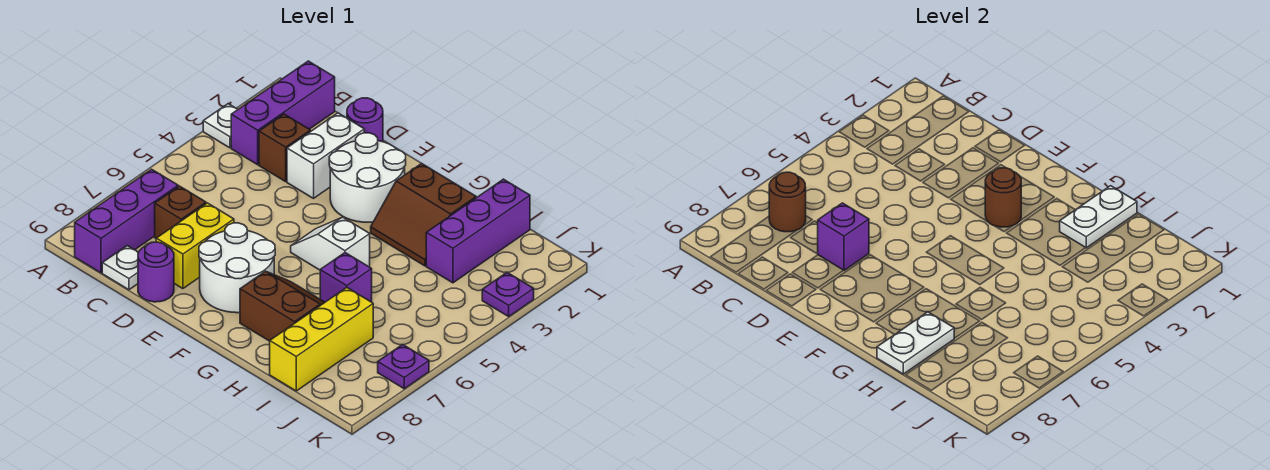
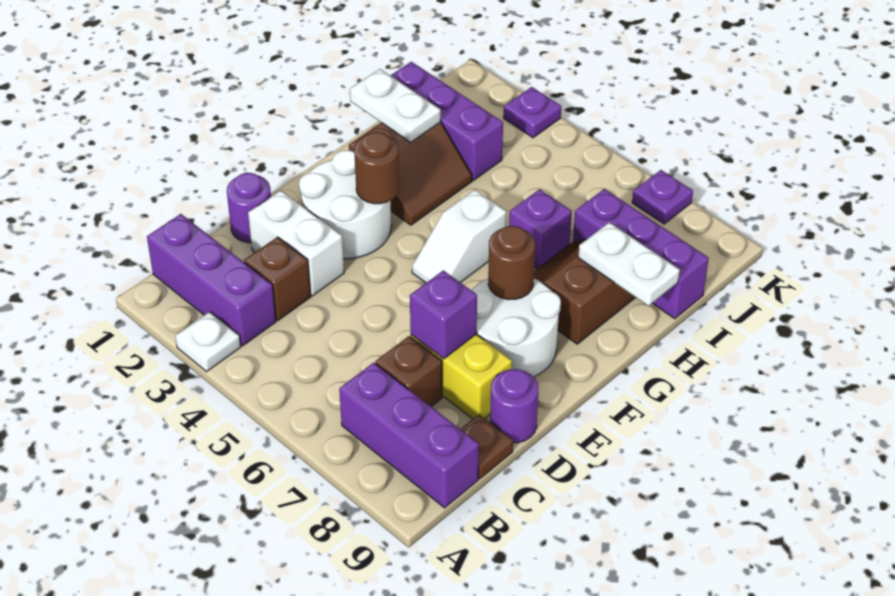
brown 1x1 round brick [769,172,806,232] -> brown 1x1 round brick moved to [488,226,535,300]
white 1x1 plate [102,246,139,290] -> brown 1x1 plate [461,415,513,479]
yellow 1x3 brick [270,288,373,391] -> purple 1x3 brick [573,189,709,319]

